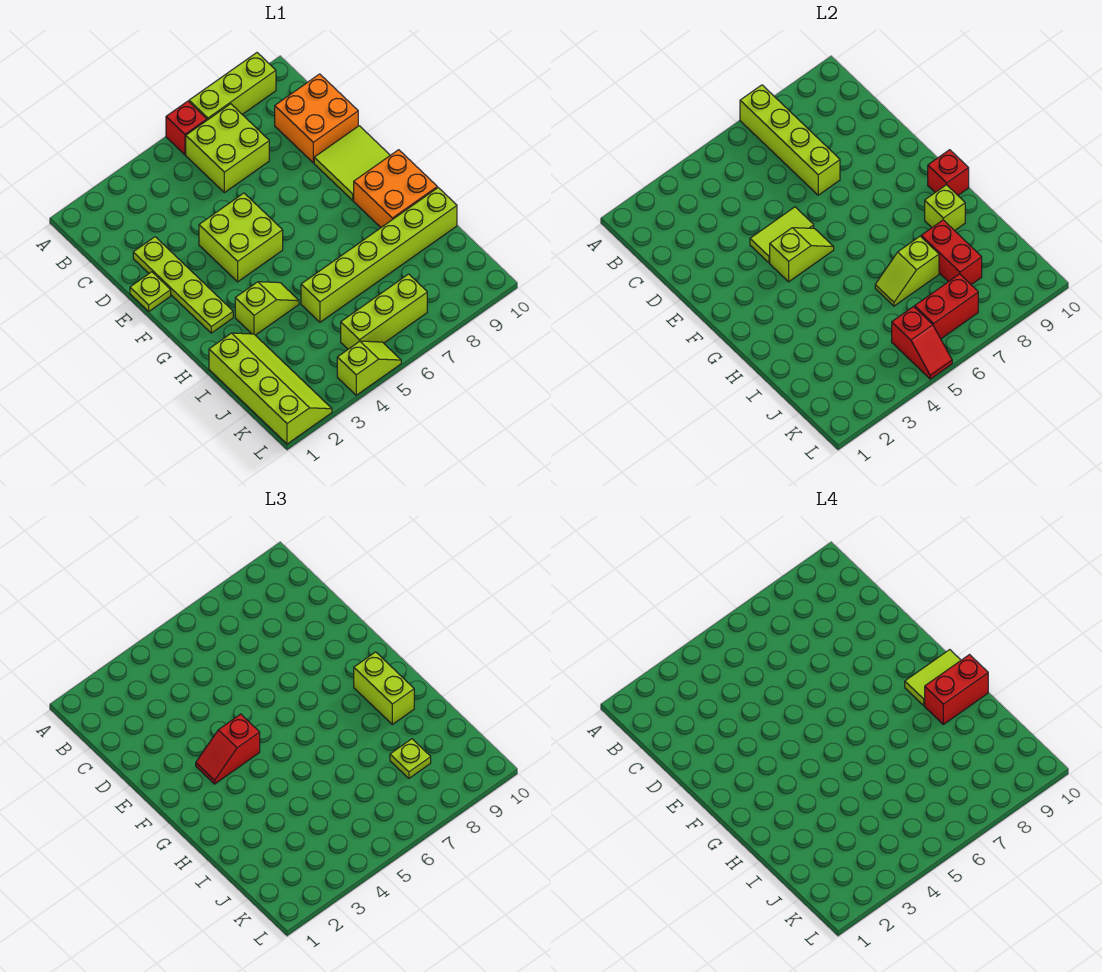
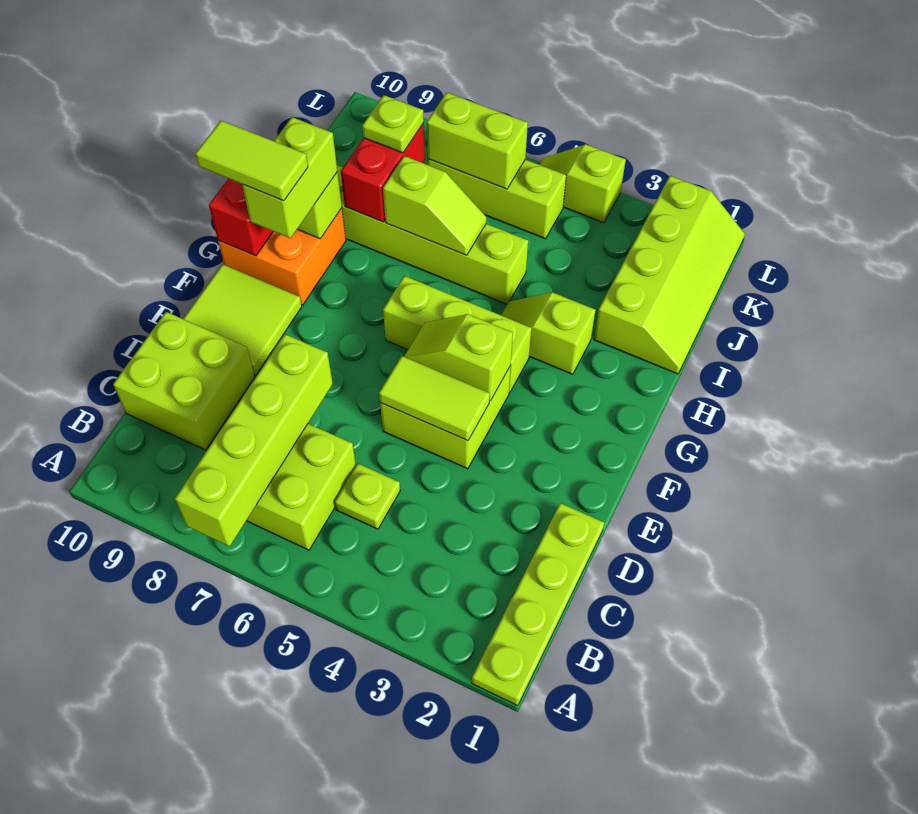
red 1x1 brick [166,101,207,155] -> none
lime 1x3 brick [189,53,276,120] -> lime 1x3 brick moved to [383,276,532,393]
orange 2x2 brick [275,74,358,163] -> lime 2x2 brick [113,312,255,450]
lime 1x4 plate [133,237,233,333] -> lime 1x4 plate moved to [472,503,604,706]
lime 1x1 plate [130,272,171,311] -> lime 1x1 plate moved to [335,464,400,529]
red 1x2 slope [196,714,260,784] -> none
red 1x2 brick [925,655,988,724] -> none
lime 2x4 slope [209,333,332,444] -> lime 2x4 slope turned to [594,176,745,374]
red 1x2 slope [892,307,952,379] -> none
red 1x2 brick [915,274,978,339] -> lime 1x2 brick [427,93,528,189]

